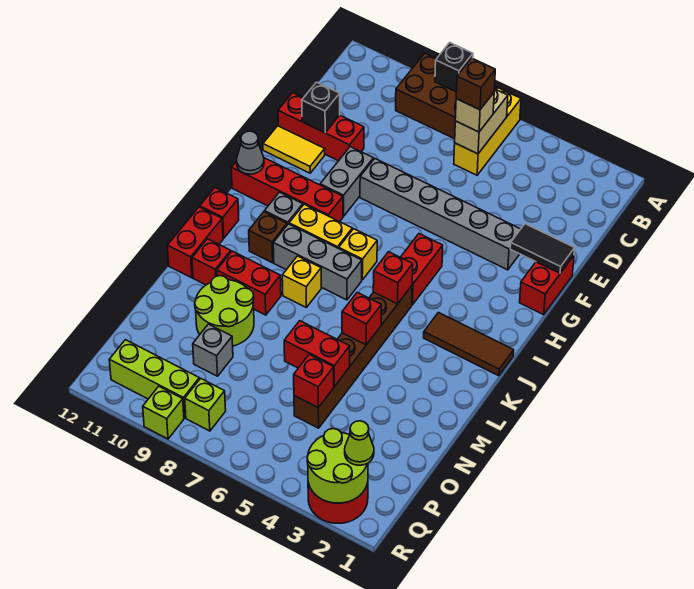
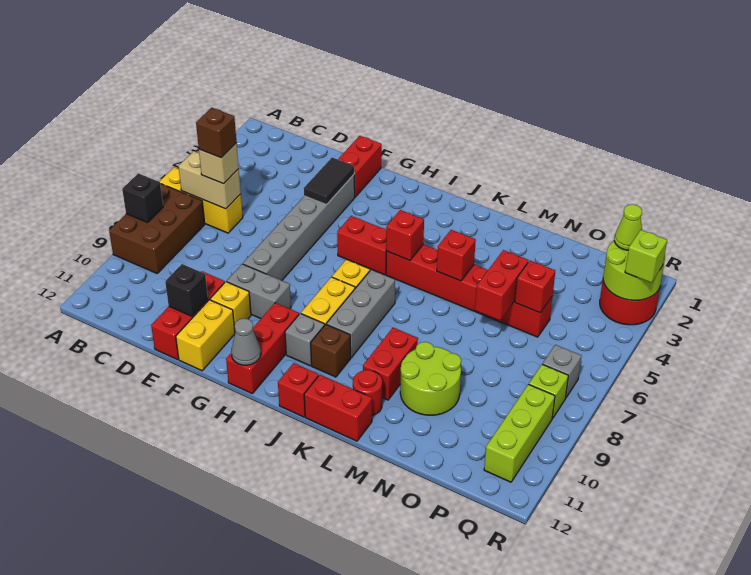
red 1x2 brick [520,255,574,315] -> red 1x2 brick turned to [338,136,382,197]
black 1x2 tile [510,224,575,273] -> black 1x2 tile moved to [304,157,354,205]
yellow 1x2 tile [263,126,325,173] -> yellow 1x2 brick [176,300,235,371]
red 1x4 brick [231,158,343,222] -> red 1x3 brick [226,303,299,393]
brown 1x3 tile [424,313,514,376] -> none
brown 1x6 brick [294,286,412,428] -> red 1x6 brick [386,244,553,337]
yellow 1x1 brick [282,256,321,307] -> yellow 1x1 brick moved to [210,282,251,329]
red 1x1 brick [192,239,231,285] -> red 1x1 round brick [353,370,382,416]
grey 1x1 brick [193,324,233,376] -> grey 1x1 brick moved to [542,345,581,397]
lime 1x1 brick [143,386,184,439] -> lime 1x1 brick moved to [625,230,667,283]

